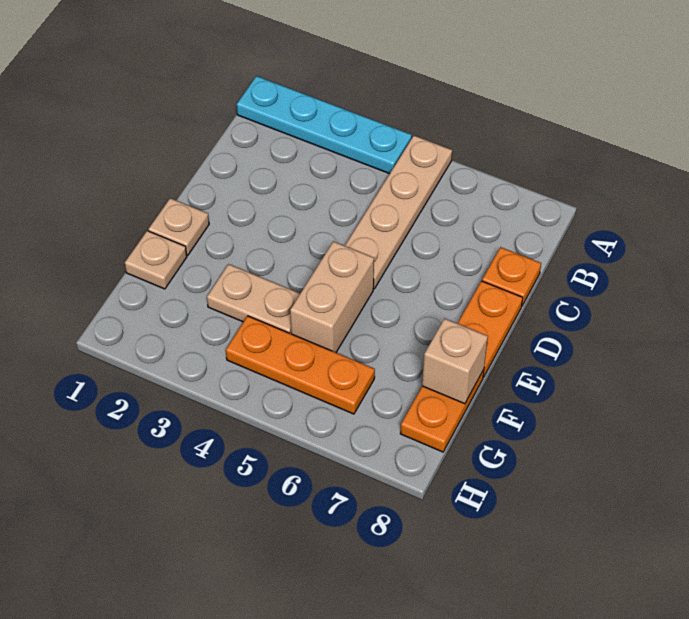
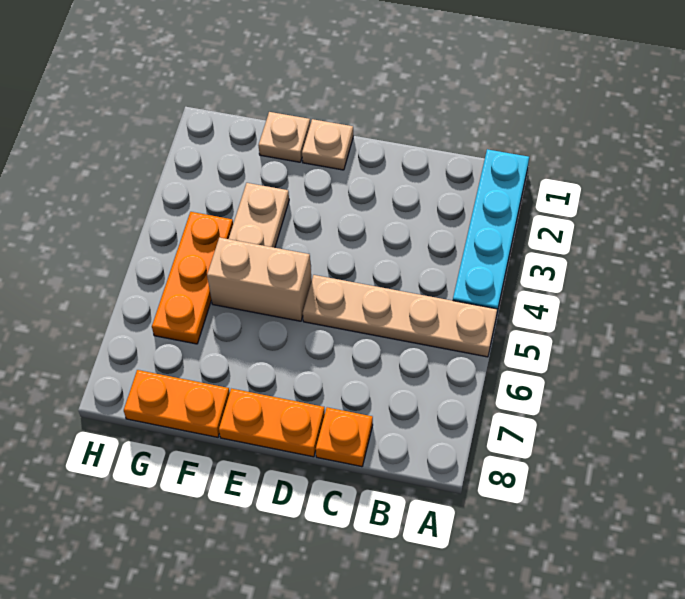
tan 1x1 brick [422,318,488,404] -> none

